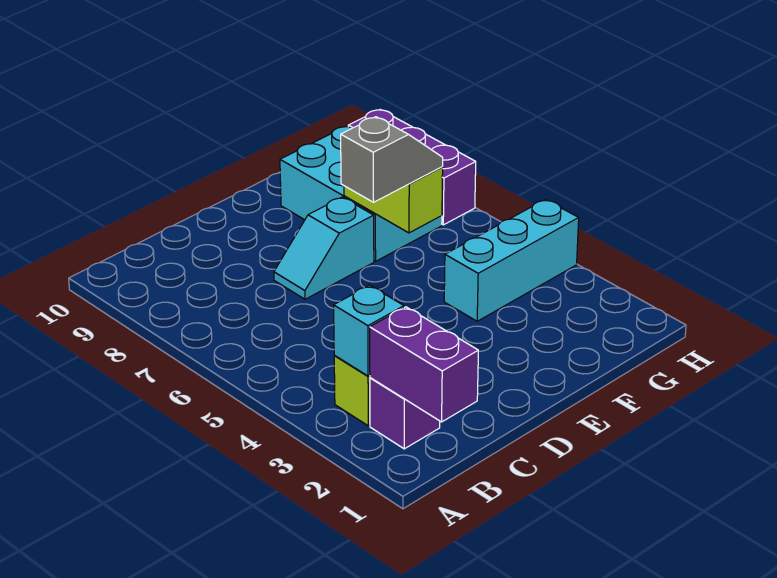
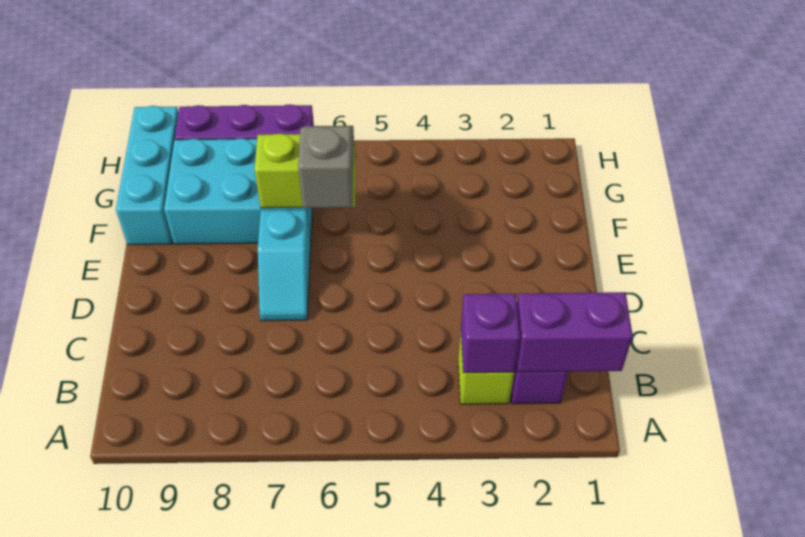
cyan 1x1 brick [334,285,404,376] -> purple 1x1 brick [461,294,520,373]
cyan 1x3 brick [444,199,579,321] -> cyan 1x3 brick moved to [116,106,178,245]

